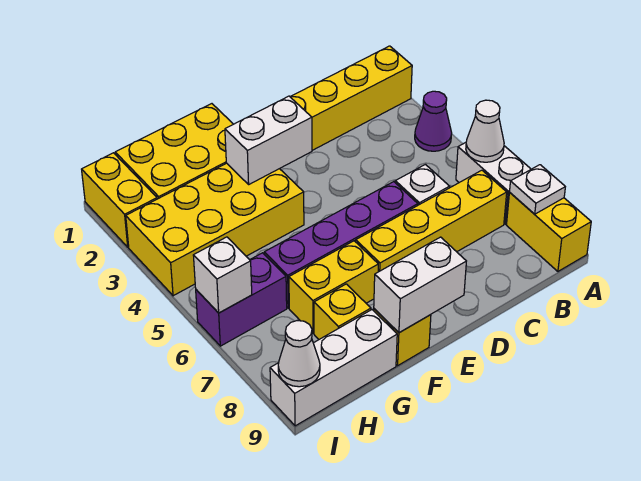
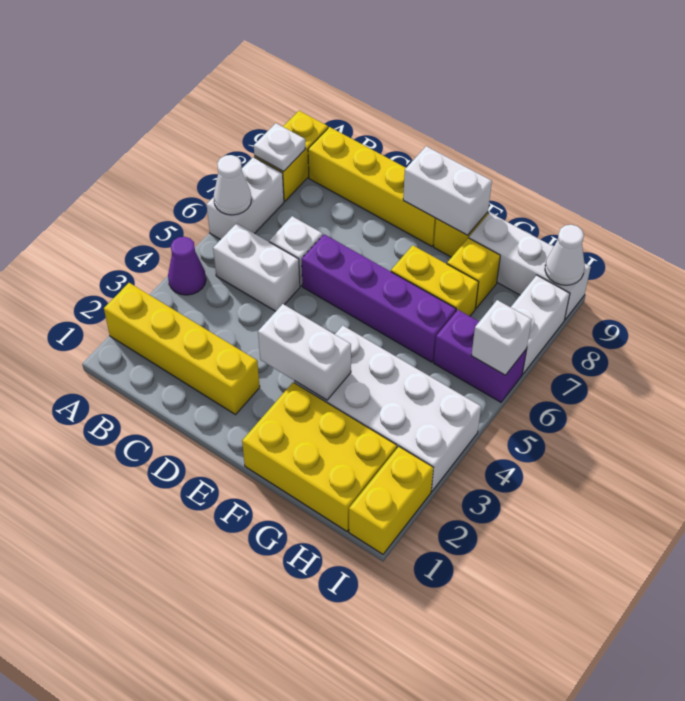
none -> white 1x2 brick [213,223,300,311]
yellow 1x4 brick [356,170,507,272] -> yellow 1x4 brick moved to [308,127,436,246]
yellow 2x4 brick [126,163,304,296] -> white 2x4 brick [294,325,481,491]
none -> white 1x2 brick [511,275,570,374]

